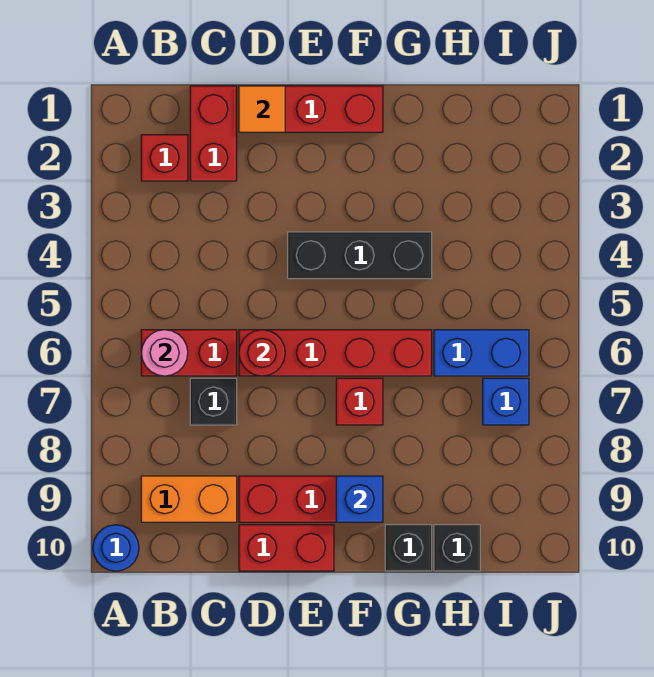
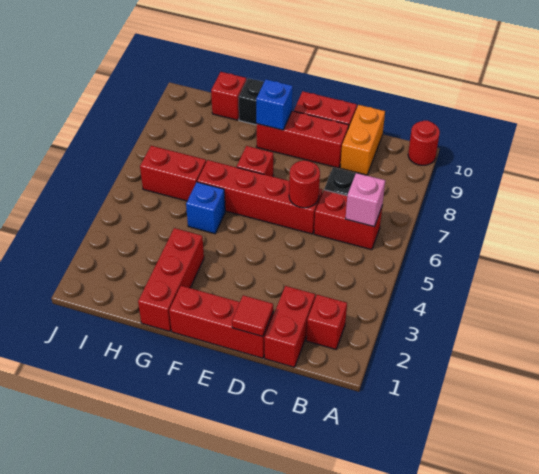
blue 1x1 round brick [93,525,139,571] -> red 1x1 round brick [408,121,440,165]
pink 1x1 round brick [141,330,188,376] -> pink 1x1 brick [346,173,385,227]
orange 1x2 brick [141,476,237,522] -> orange 1x2 brick turned to [340,105,385,175]
orange 1x1 tile [239,86,285,132] -> red 1x1 tile [232,295,273,337]
black 1x3 brick [288,232,432,279] -> none
none -> red 1x3 brick [138,228,204,331]
blue 1x2 brick [434,330,529,376] -> red 1x2 brick [140,146,206,201]
black 1x1 brick [434,525,480,571] -> red 1x1 brick [211,72,246,120]
blue 1x1 brick [483,378,529,425] -> blue 1x1 brick moved to [186,182,225,234]

